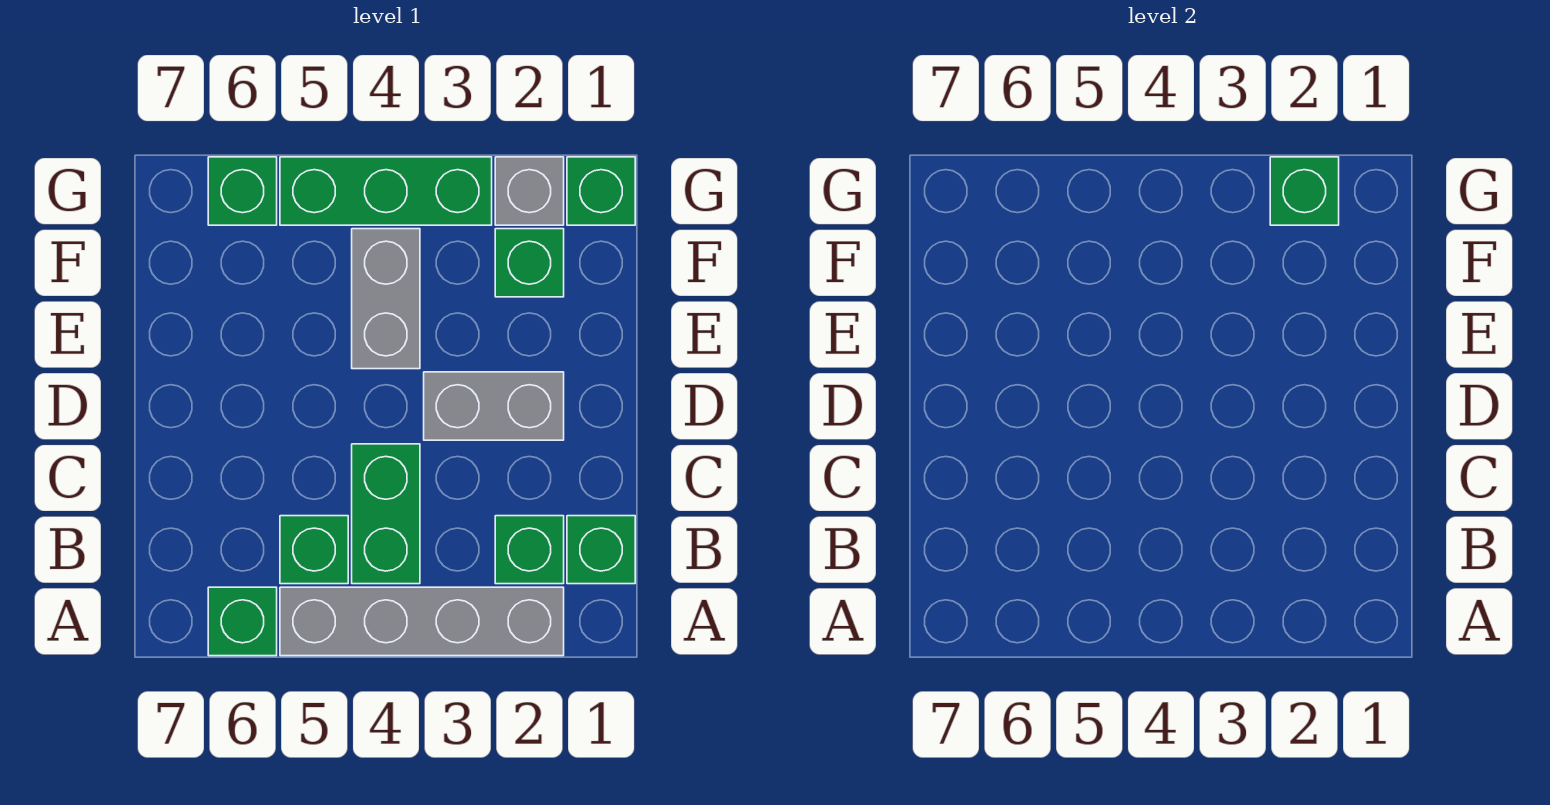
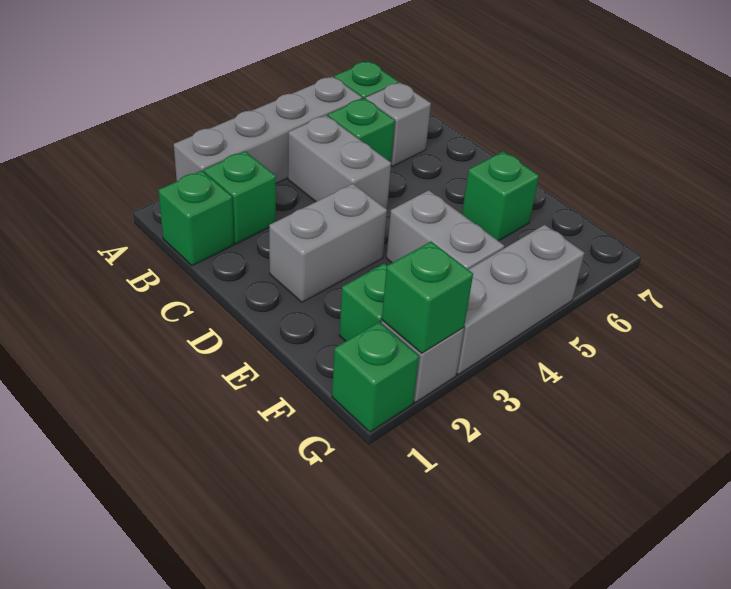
green 1x2 brick [352,444,420,584] -> grey 1x2 brick [288,115,391,209]
none -> grey 1x1 brick [365,82,431,166]
green 1x3 brick [280,157,492,225] -> grey 1x3 brick [456,225,584,375]
green 1x1 brick [208,157,277,225] -> green 1x1 brick moved to [462,152,539,241]

